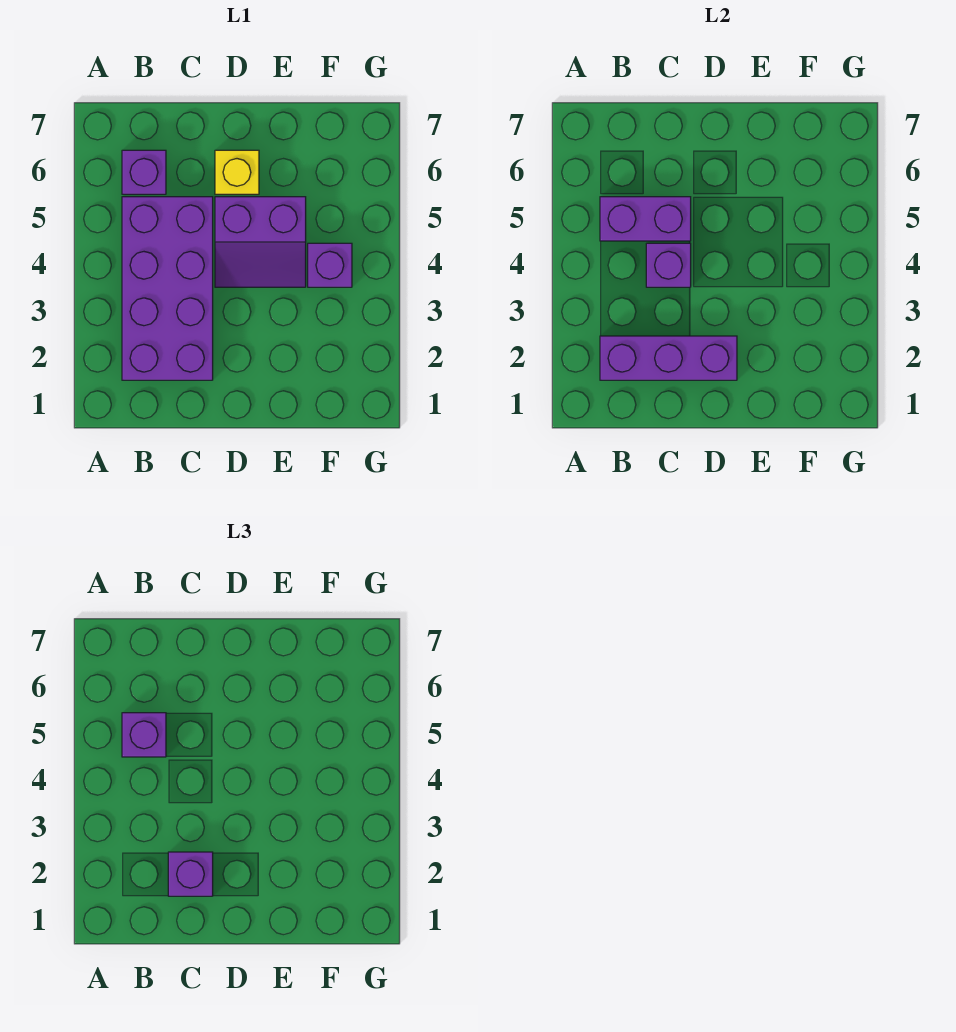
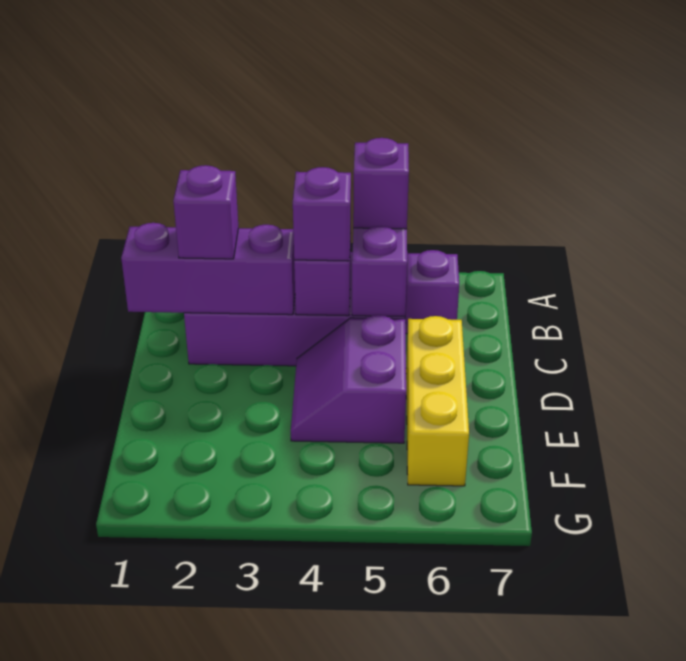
purple 1x3 brick [600,336,737,380] -> purple 1x3 brick turned to [121,223,295,315]
yellow 1x1 brick [215,150,259,194] -> yellow 1x3 brick [406,316,469,486]
purple 1x1 brick [308,243,352,287] -> purple 1x1 brick moved to [293,167,351,261]

